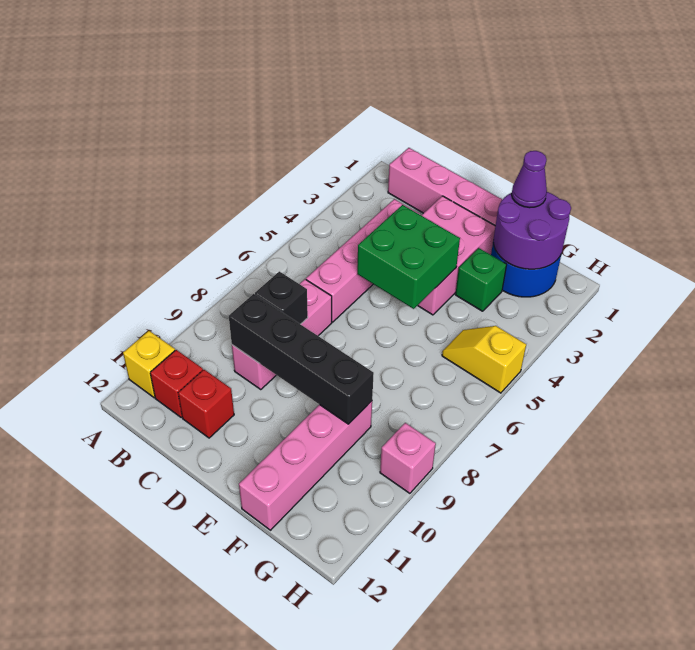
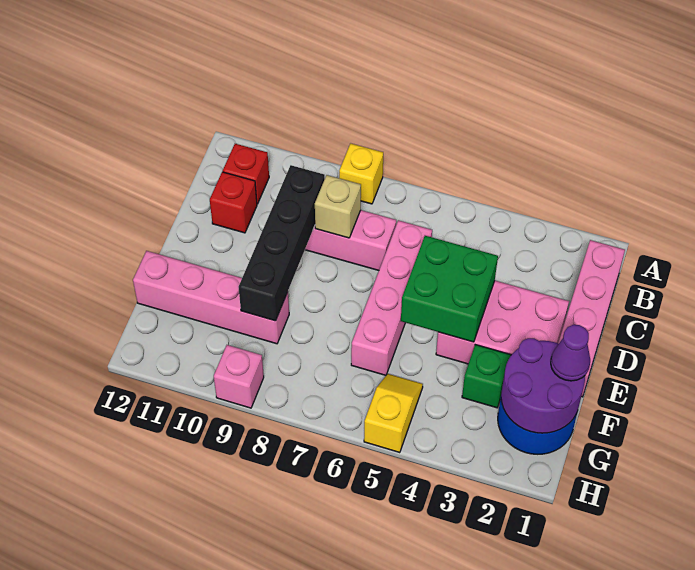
yellow 1x1 brick [123,331,175,398] -> yellow 1x1 brick moved to [339,143,383,204]
pink 1x4 brick [306,199,420,322] -> pink 1x4 brick turned to [351,220,432,375]
black 1x1 brick [255,271,308,324] -> tan 1x1 brick [315,175,361,238]

